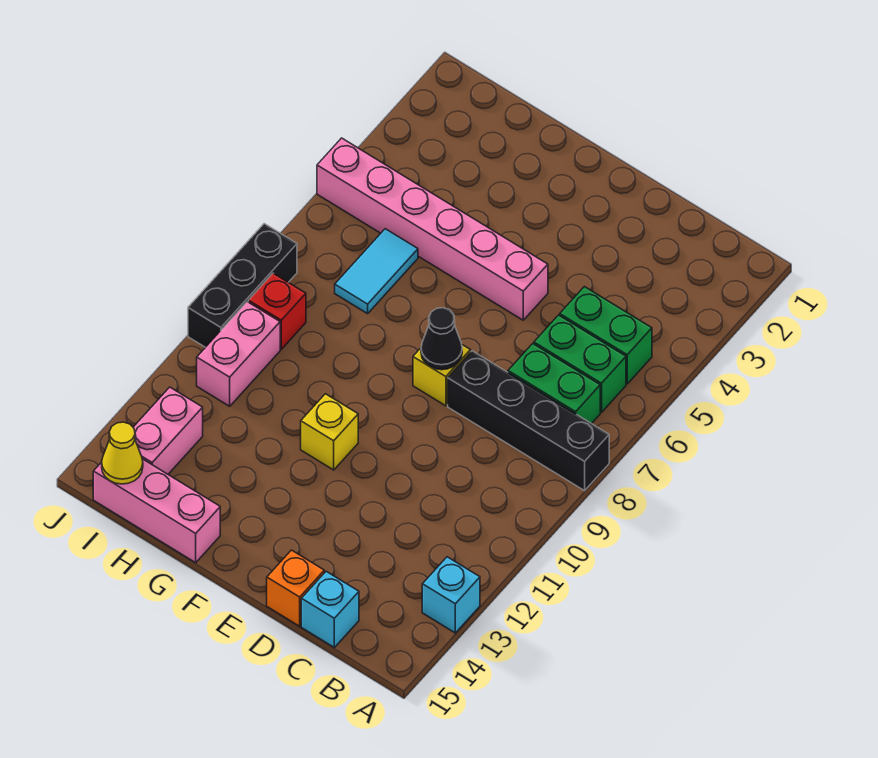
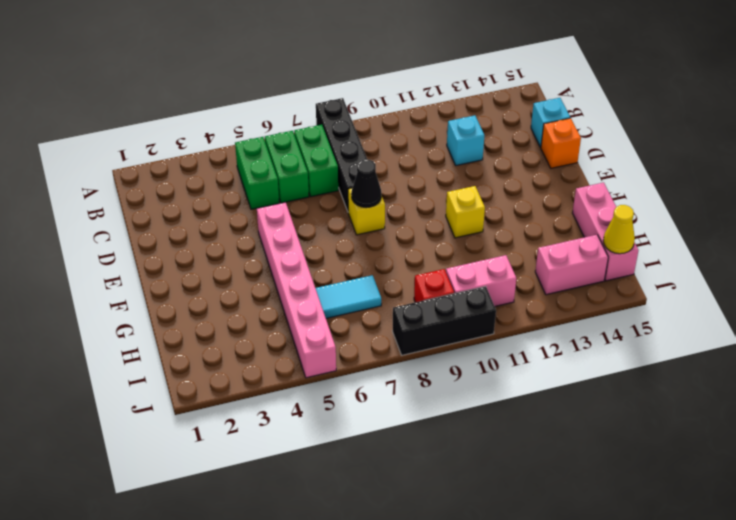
cyan 1x1 brick [422,557,480,633] -> cyan 1x1 brick moved to [447,115,484,166]

